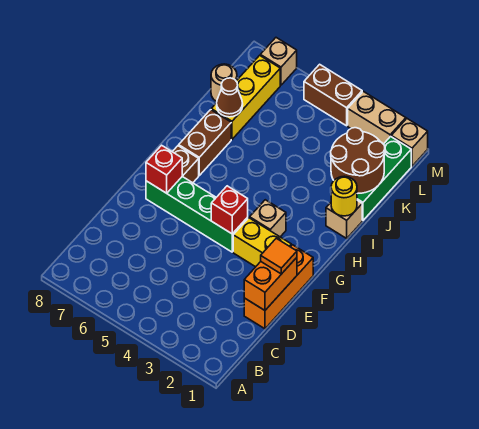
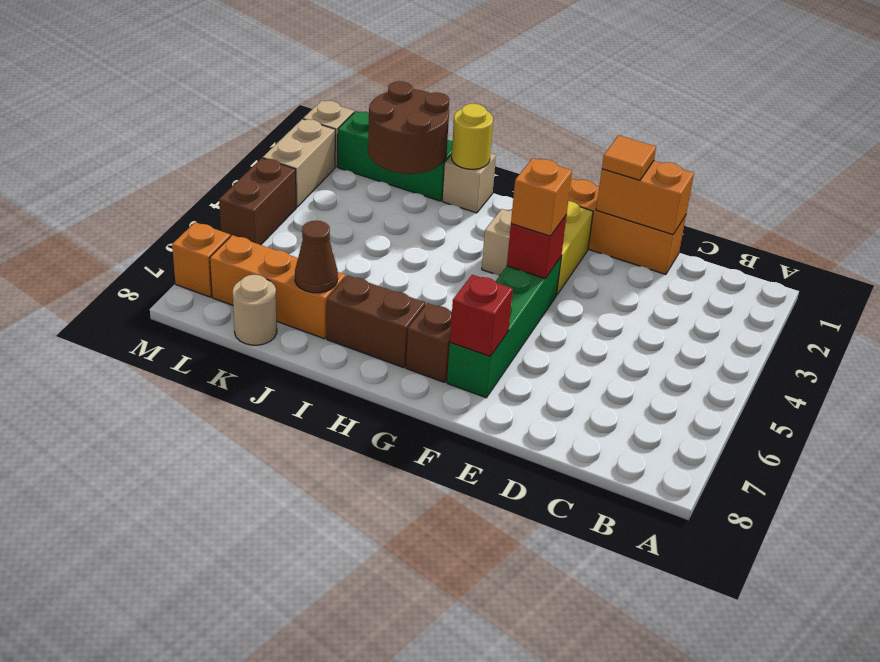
none -> orange 1x1 brick [511,158,572,236]
yellow 1x3 brick [211,55,280,139] -> orange 1x3 brick [210,235,345,339]
tan 1x1 brick [260,38,297,85] -> orange 1x1 brick [172,222,230,297]

